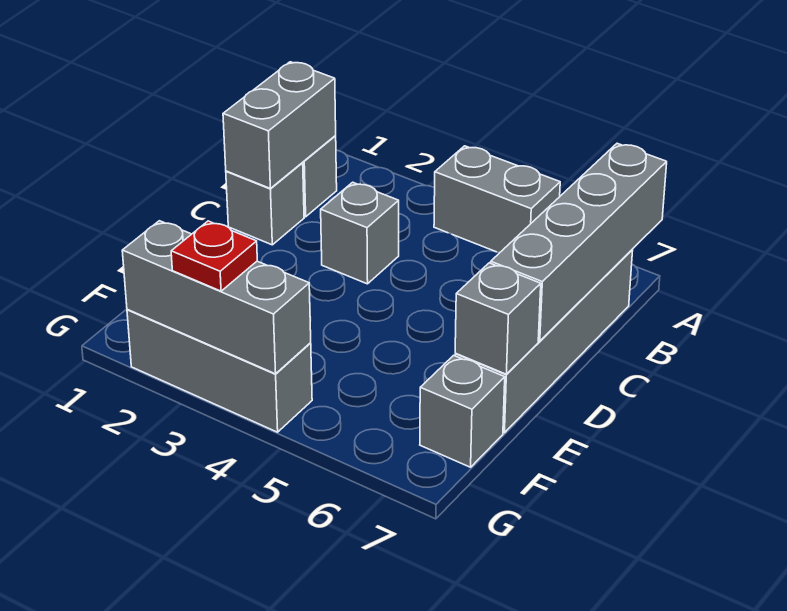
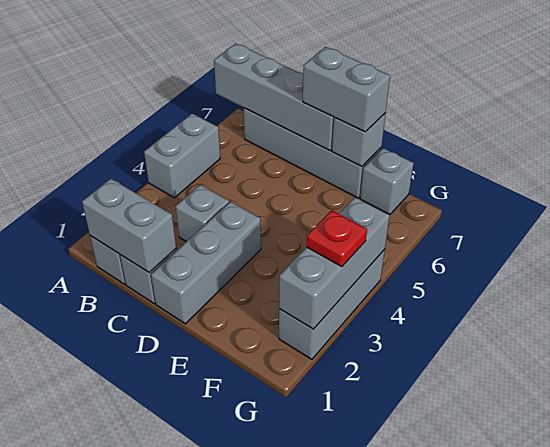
none -> grey 1x3 brick [151,202,261,324]
none -> grey 1x2 brick [303,47,390,132]

